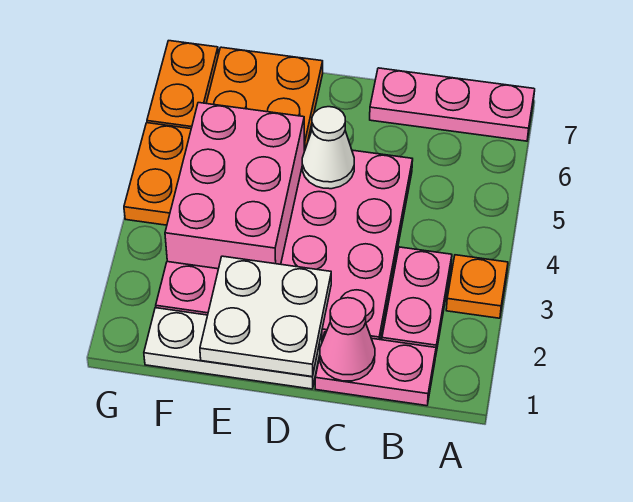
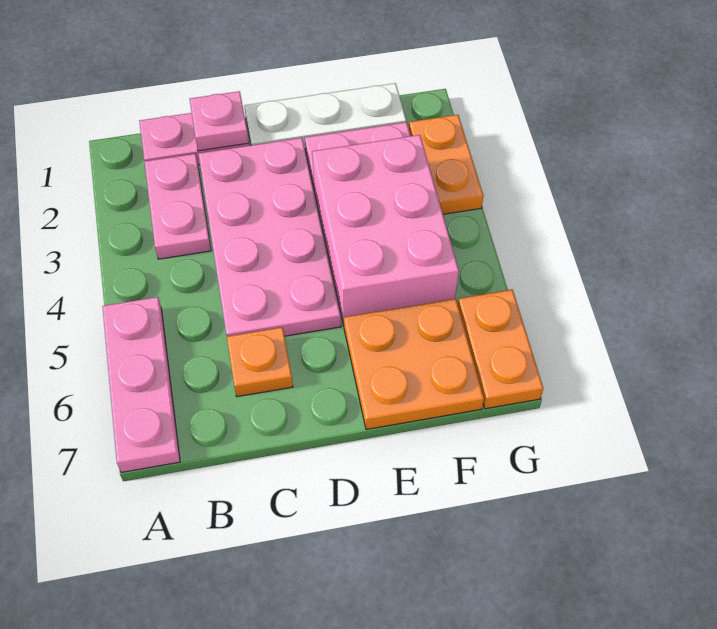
orange 1x1 plate [446,255,508,318] -> orange 1x1 plate moved to [227,327,293,397]
pink 1x3 plate [370,68,535,141] -> pink 1x3 plate turned to [102,297,180,472]
pink 1x1 cone [320,298,375,381] -> pink 1x1 plate [190,91,249,151]
white 2x2 plate [200,256,331,377] -> none
white 1x1 cone [302,107,354,189] -> none
orange 1x2 plate [124,123,191,225] -> orange 1x2 plate moved to [409,115,483,214]

